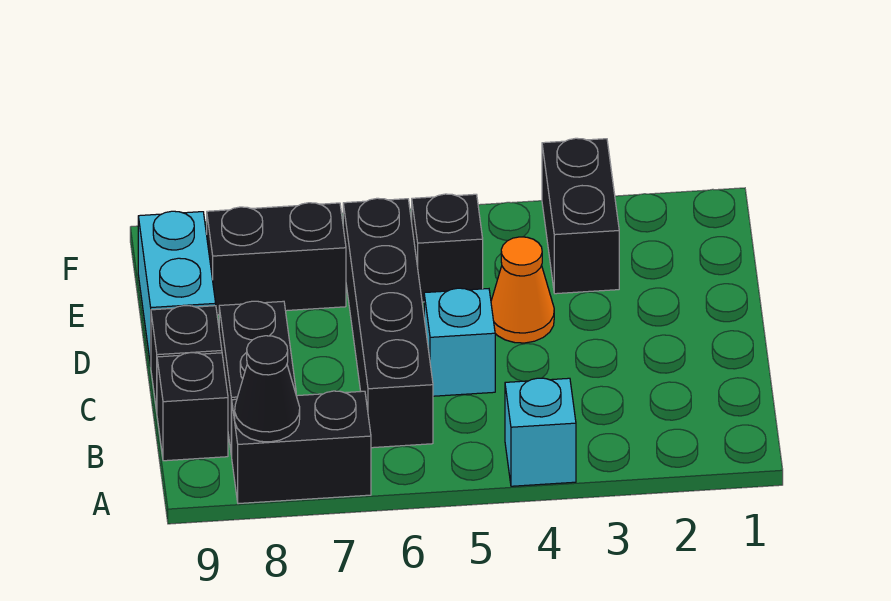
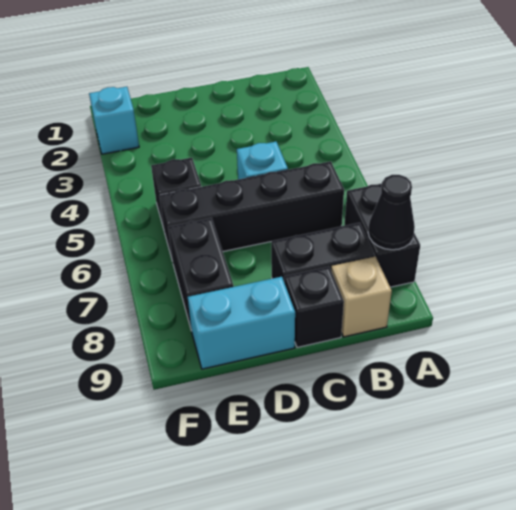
cyan 1x1 brick [505,378,576,486] -> cyan 1x1 brick moved to [89,87,139,154]
black 1x1 brick [157,353,228,461] -> tan 1x1 brick [331,256,392,337]
orange 1x1 cone [491,237,554,343] -> none
black 1x2 brick [542,138,619,294] -> none

